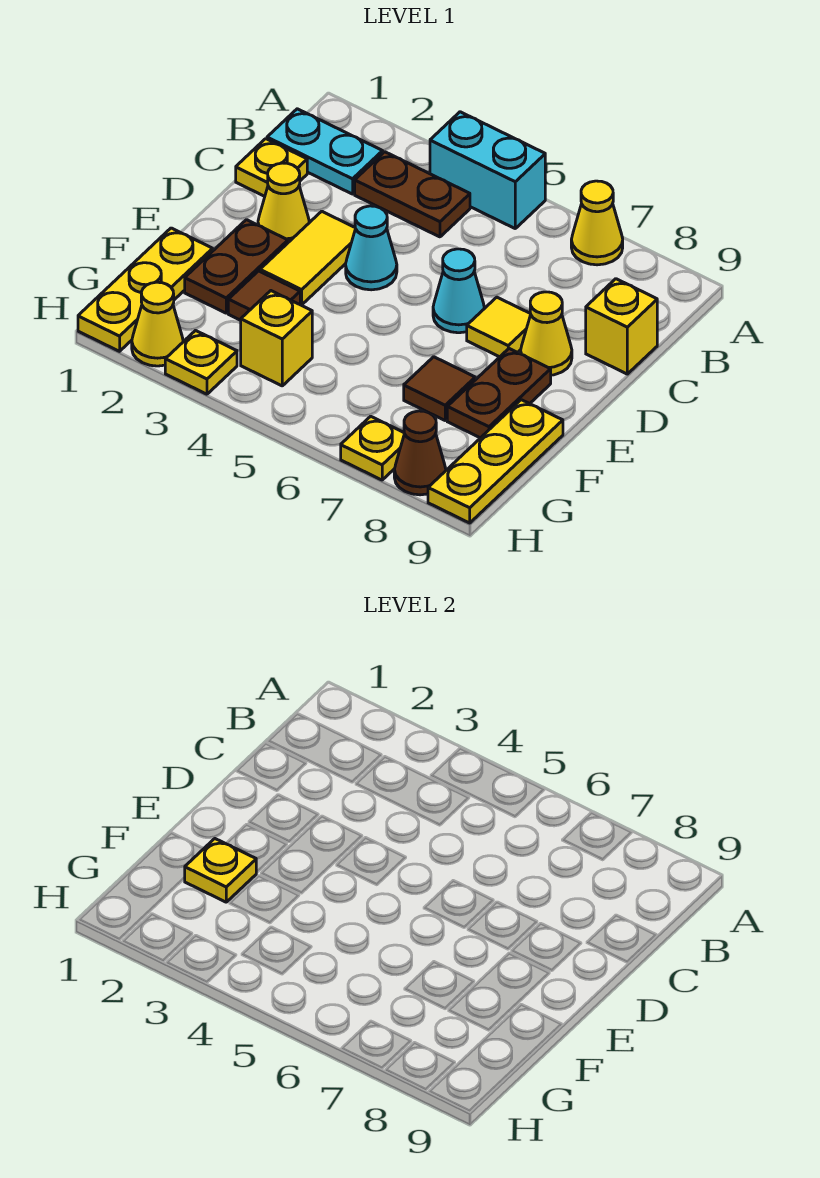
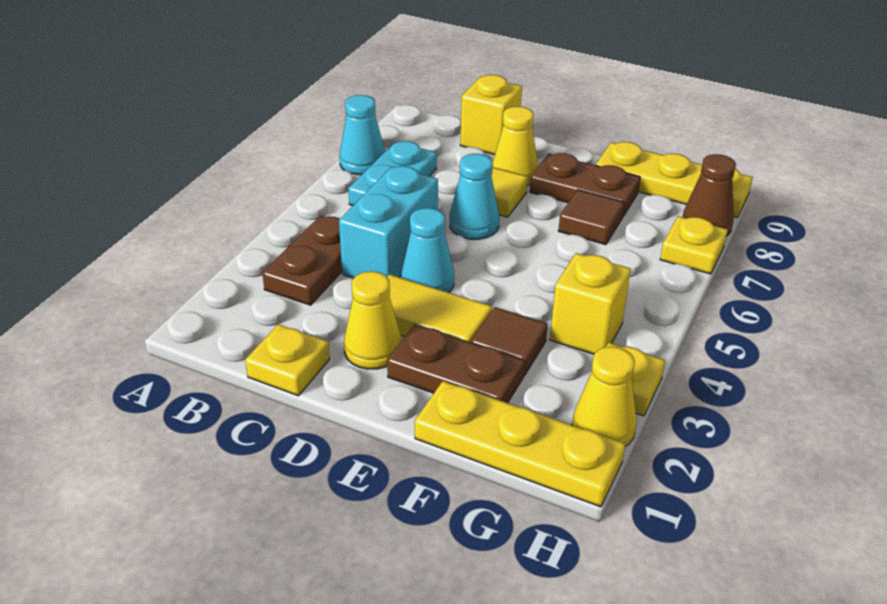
cyan 1x2 brick [430,112,545,228] -> cyan 1x2 brick moved to [339,166,438,278]
yellow 1x1 cone [571,181,623,265] -> cyan 1x1 cone [340,95,385,175]
cyan 1x2 plate [267,109,383,194] -> cyan 1x2 plate moved to [348,141,437,205]
yellow 1x1 plate [185,839,256,902] -> none

